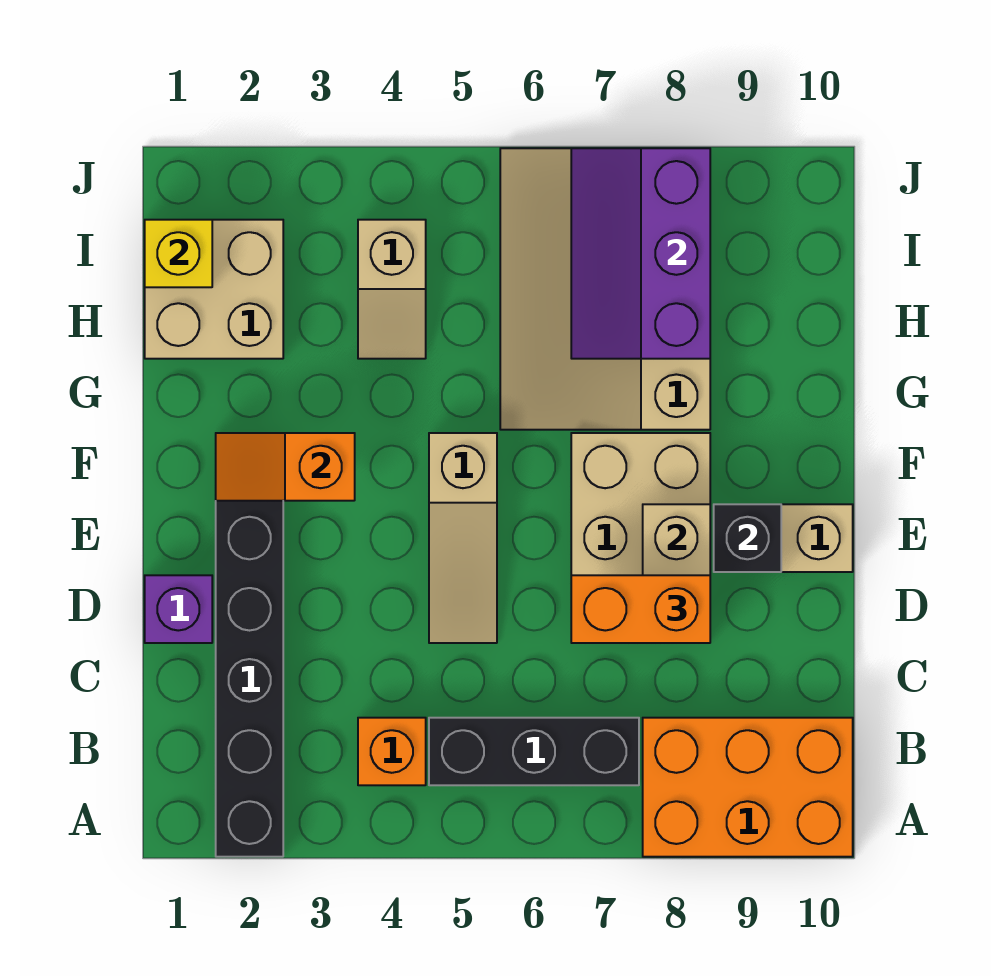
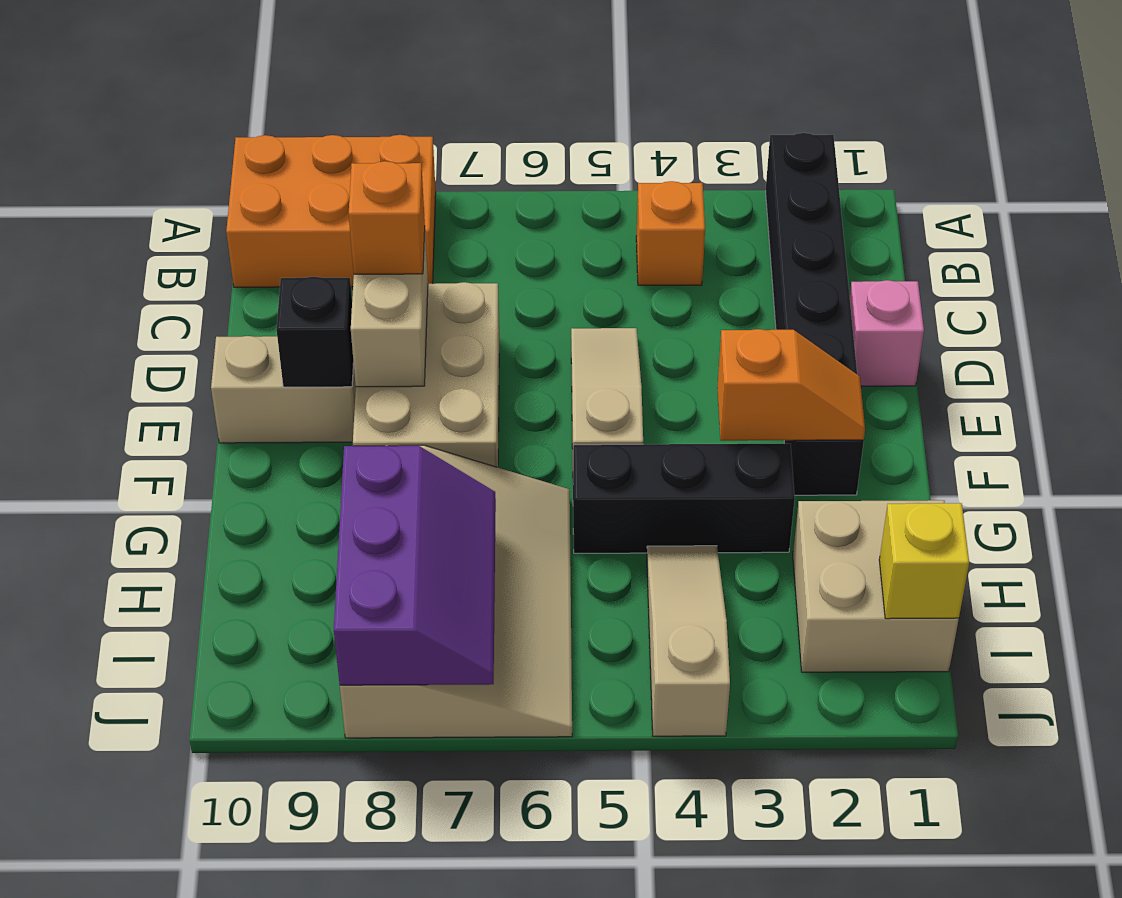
black 1x3 brick [429,718,639,785] -> black 1x3 brick moved to [573,444,795,553]
purple 1x1 brick [145,575,212,643] -> pink 1x1 brick [850,280,924,386]
orange 1x2 brick [571,575,710,643] -> orange 1x1 brick [349,161,425,274]
tan 1x2 slope [358,220,426,359] -> tan 1x3 slope [647,546,730,736]

